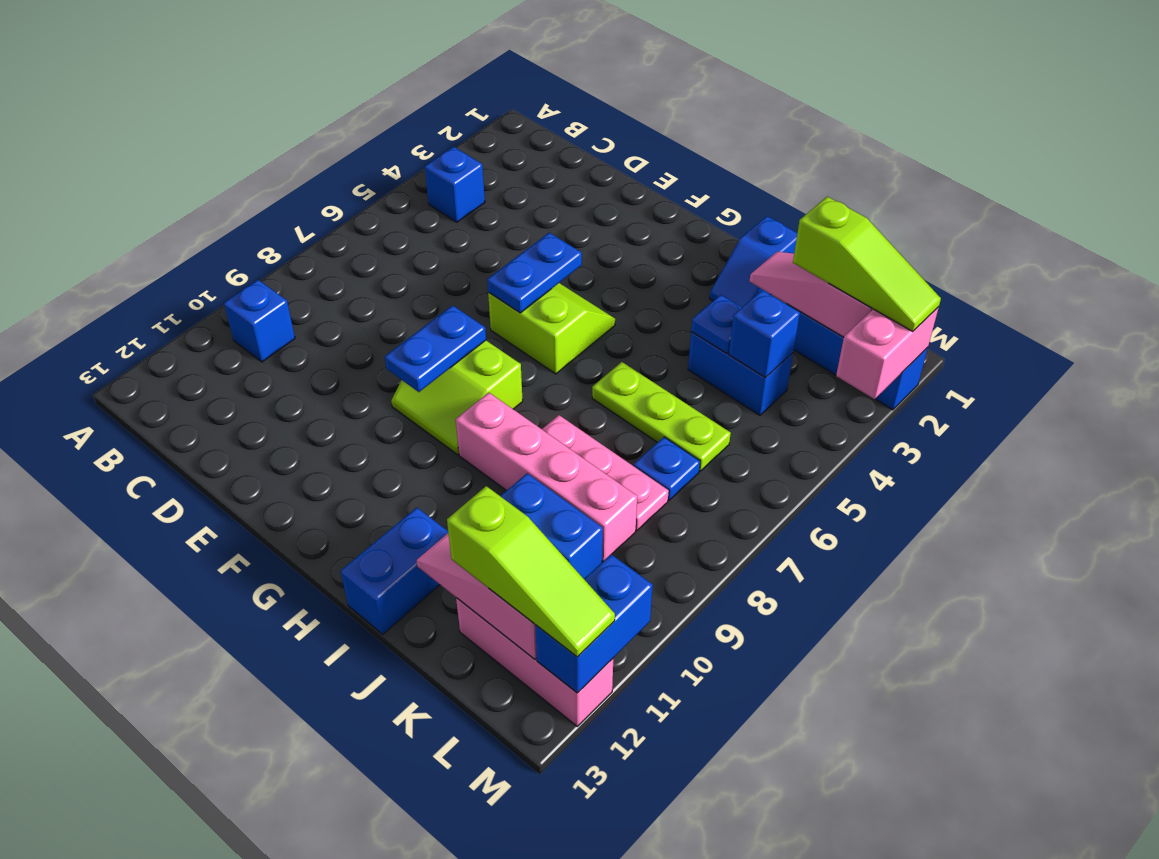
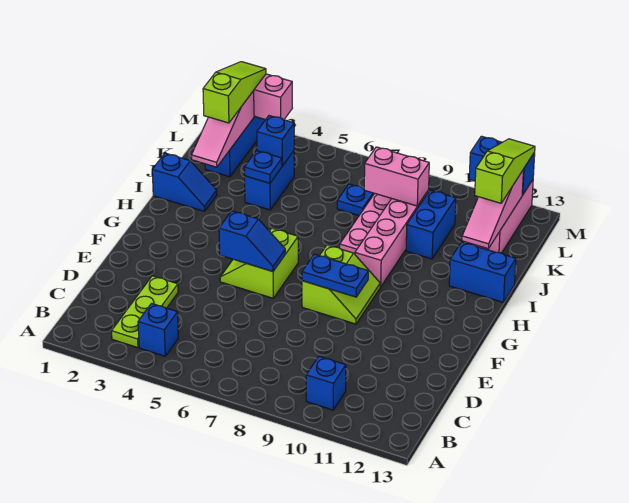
blue 1x2 plate [487,233,582,313] -> blue 1x2 slope [219,211,285,271]
lime 1x3 plate [592,362,731,471] -> lime 1x3 plate moved to [112,276,178,348]
none -> pink 1x2 brick [364,147,429,206]

